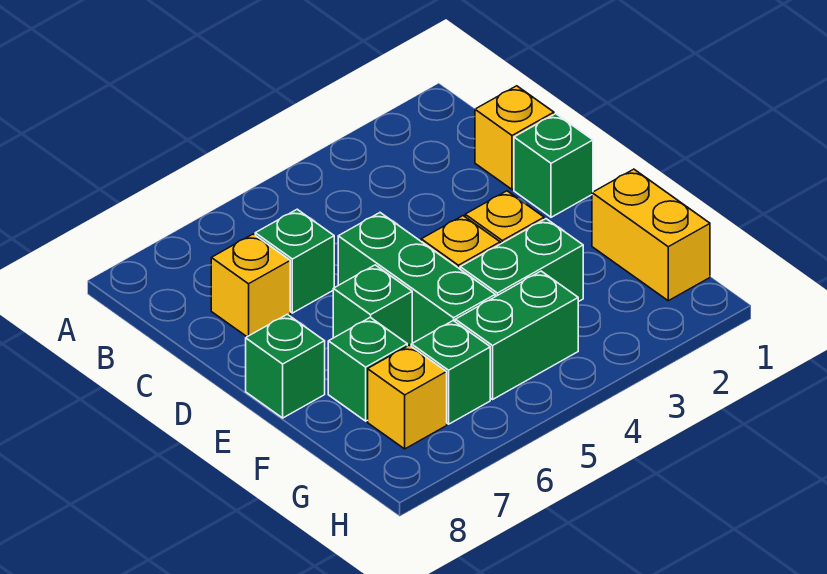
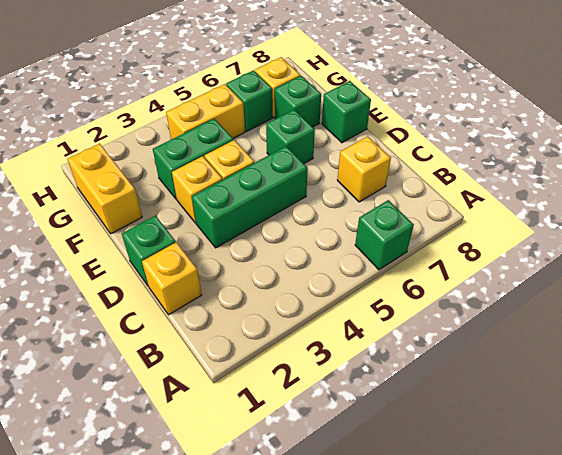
green 1x1 brick [255,209,334,313] -> green 1x1 brick moved to [355,200,414,270]
green 1x3 brick [338,213,495,343] -> green 1x3 brick turned to [192,146,308,248]
green 1x2 brick [455,271,578,399] -> yellow 1x2 brick [166,84,245,139]

